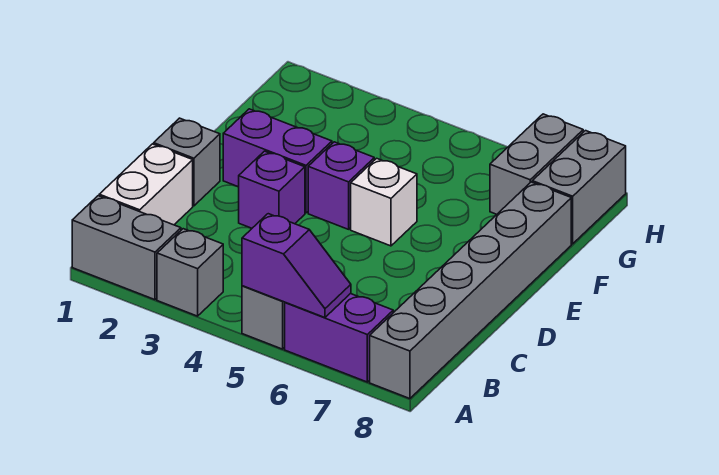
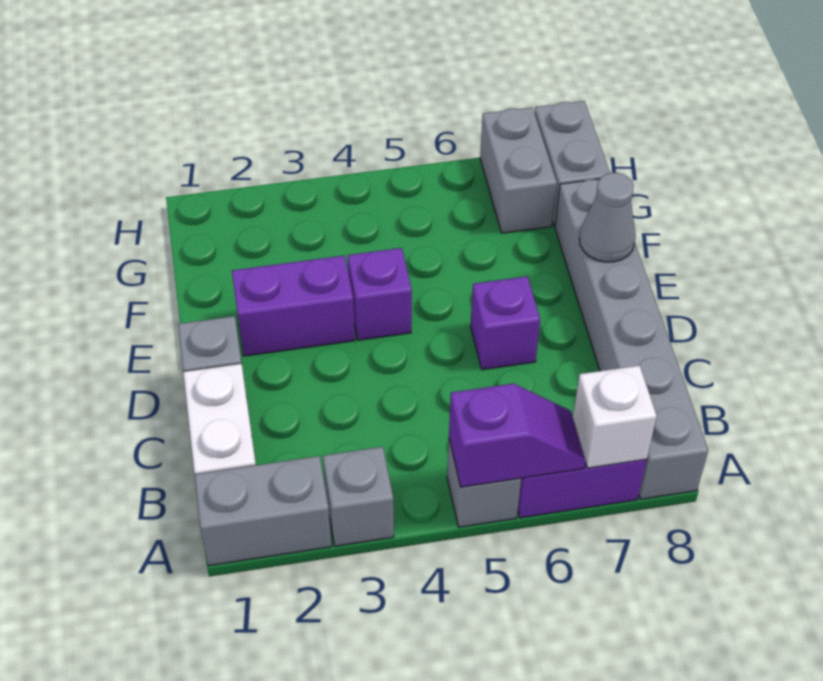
purple 1x1 brick [239,151,305,228] -> purple 1x1 brick moved to [471,276,540,370]
white 1x1 brick [351,158,417,246] -> white 1x1 brick moved to [573,365,657,468]
none -> grey 1x1 cone [579,173,636,262]

